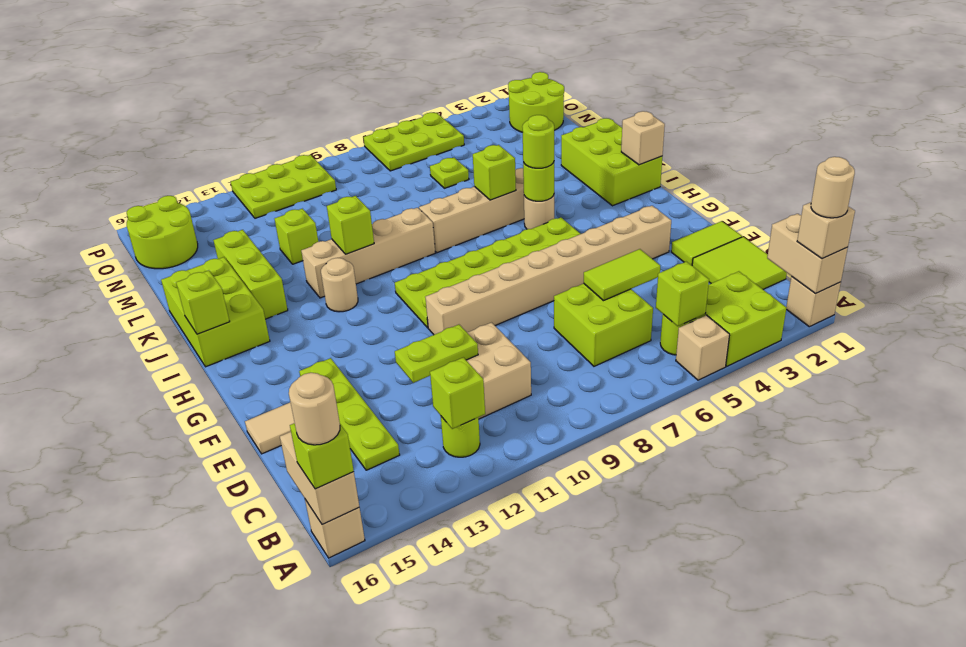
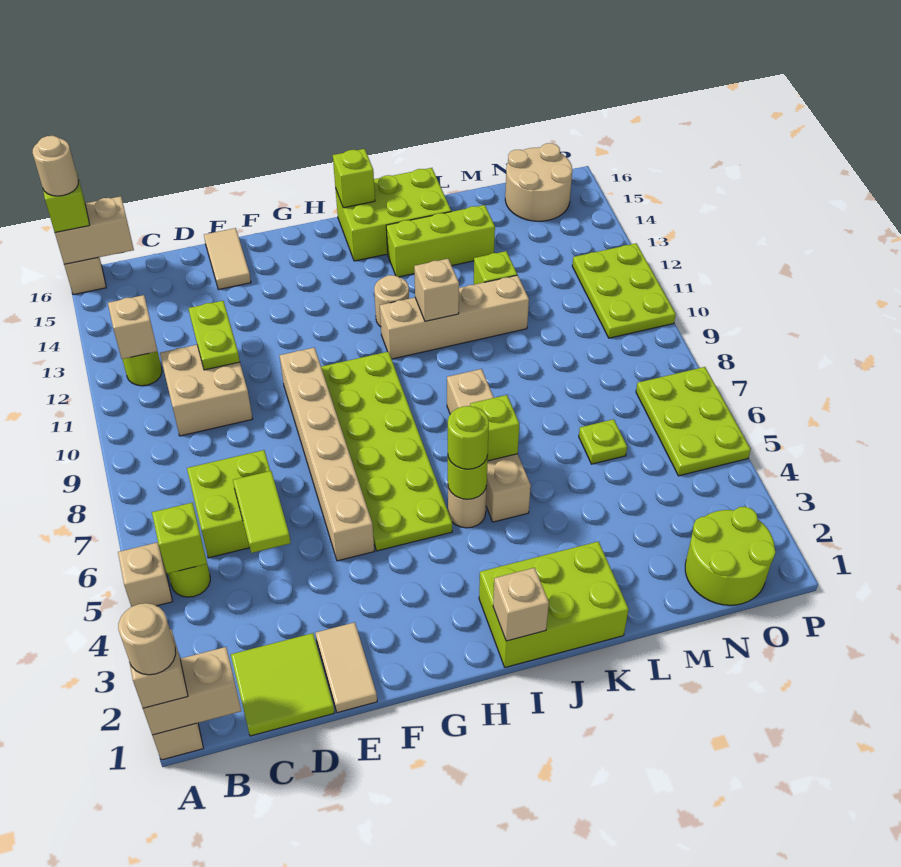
lime 2x2 brick [697,271,786,366] -> none
lime 1x1 brick [430,357,485,429] -> tan 1x1 brick [108,295,157,359]
lime 1x4 plate [299,358,400,470] -> none
lime 1x2 tile [671,221,742,265] -> tan 1x2 tile [316,622,377,713]
tan 1x8 brick [425,206,671,335] -> tan 1x6 brick [280,348,374,561]
tan 1x4 brick [301,208,435,298] -> tan 1x4 brick turned to [380,275,529,359]
lime 1x1 brick [327,196,374,254] -> tan 1x1 brick [414,259,459,321]
lime 2x2 round brick [127,196,198,269] -> tan 2x2 round brick [505,143,572,221]

